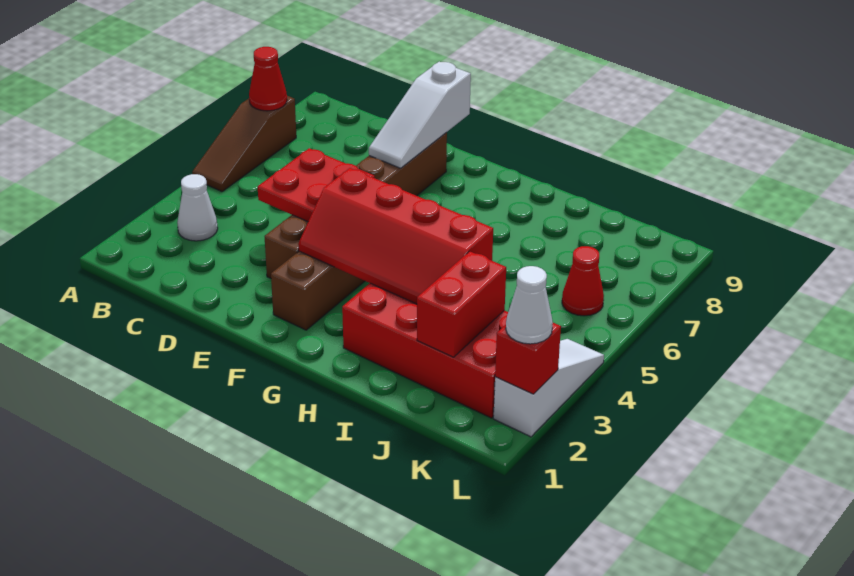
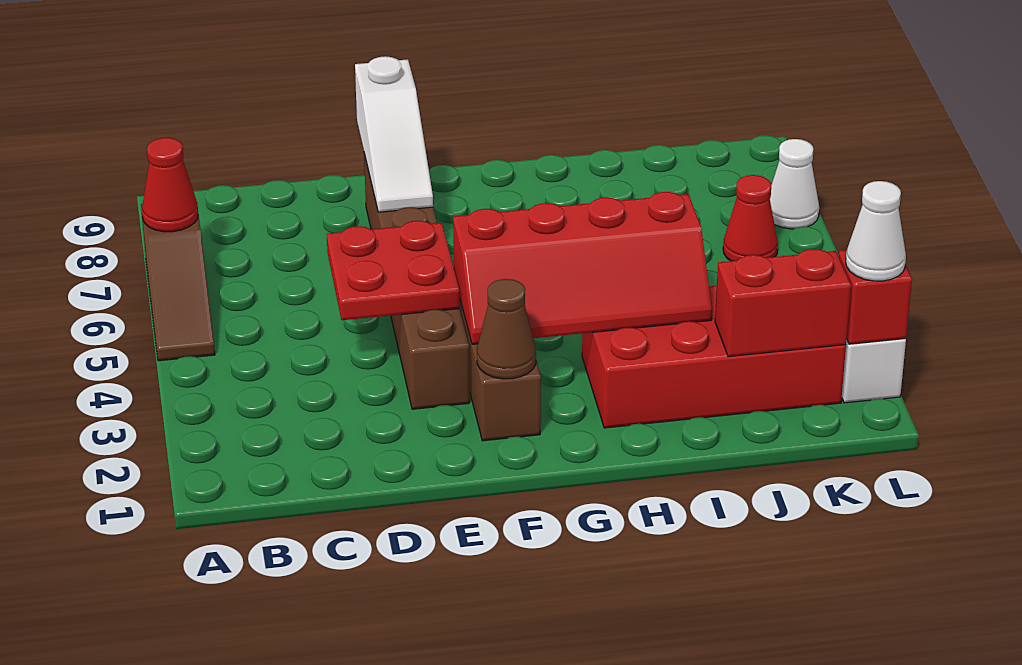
white 1x1 cone [177,174,218,241] -> white 1x1 cone moved to [770,139,819,229]
none -> brown 1x1 cone [477,279,536,379]
red 1x2 brick [417,251,506,357] -> red 1x2 brick turned to [715,249,851,357]

